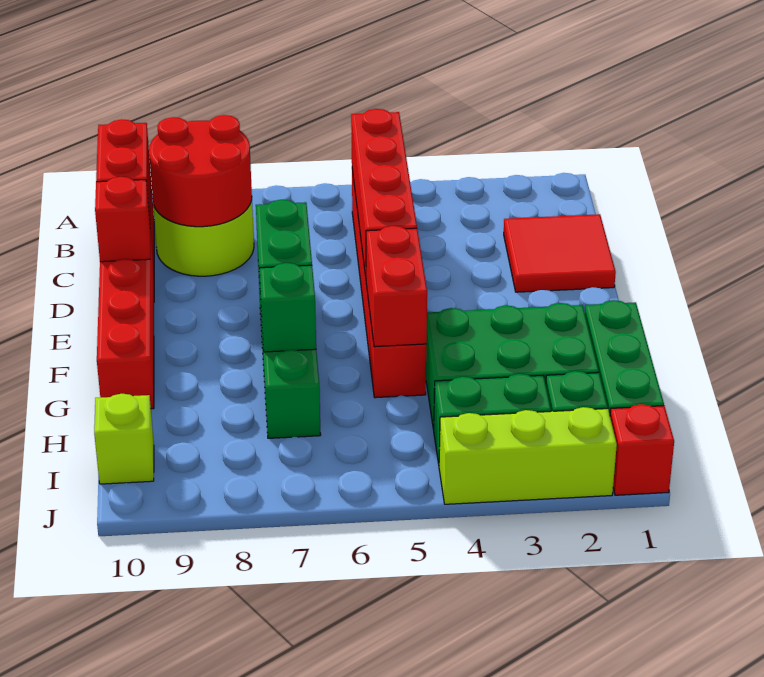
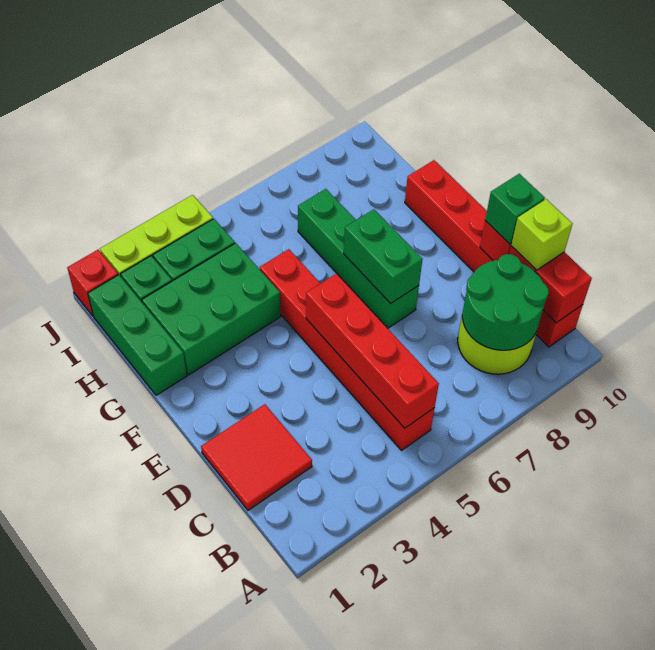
red 2x2 round brick [149,115,252,227] -> green 2x2 round brick [462,254,548,350]
red 1x2 brick [366,226,427,347] -> none
green 1x1 brick [260,263,316,352] -> green 1x1 brick moved to [485,174,545,244]
lime 1x1 brick [94,394,154,484] -> lime 1x1 brick moved to [511,199,572,270]

